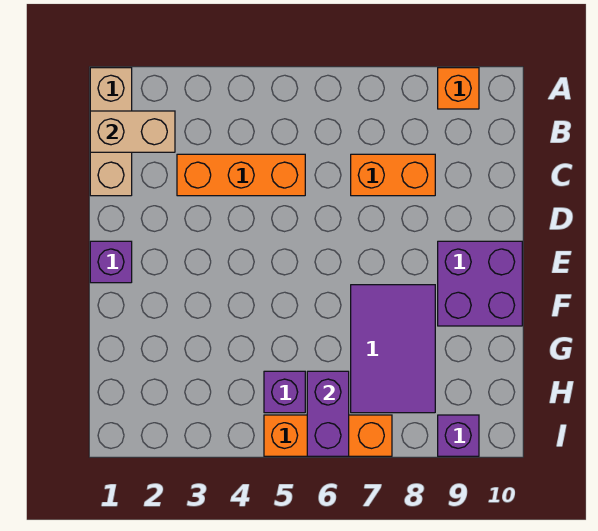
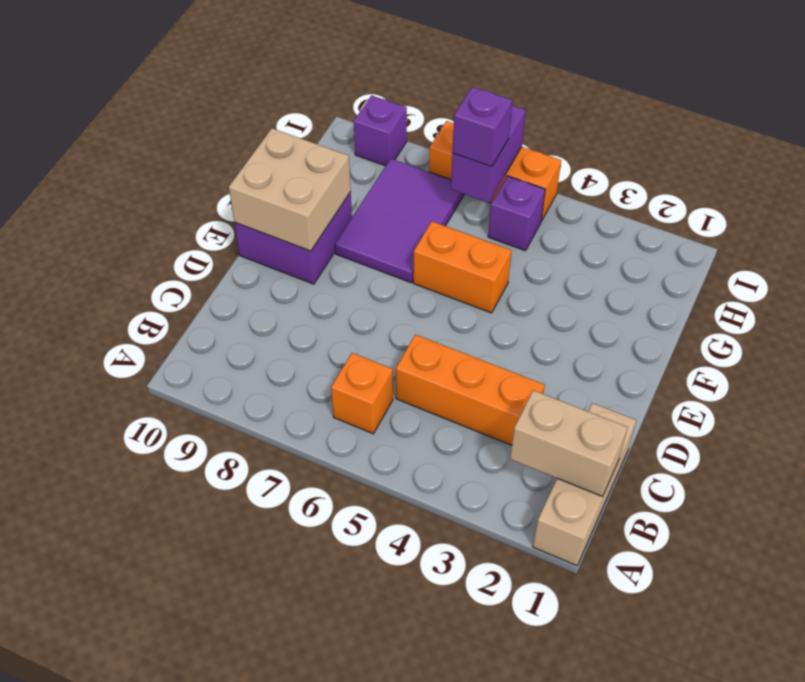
orange 1x1 brick [438,68,479,109] -> orange 1x1 brick moved to [331,353,393,434]
orange 1x2 brick [351,154,435,196] -> orange 1x2 brick moved to [413,221,512,313]
purple 1x1 brick [90,241,132,283] -> purple 1x1 brick moved to [453,87,512,167]
none -> tan 2x2 brick [229,128,351,251]

